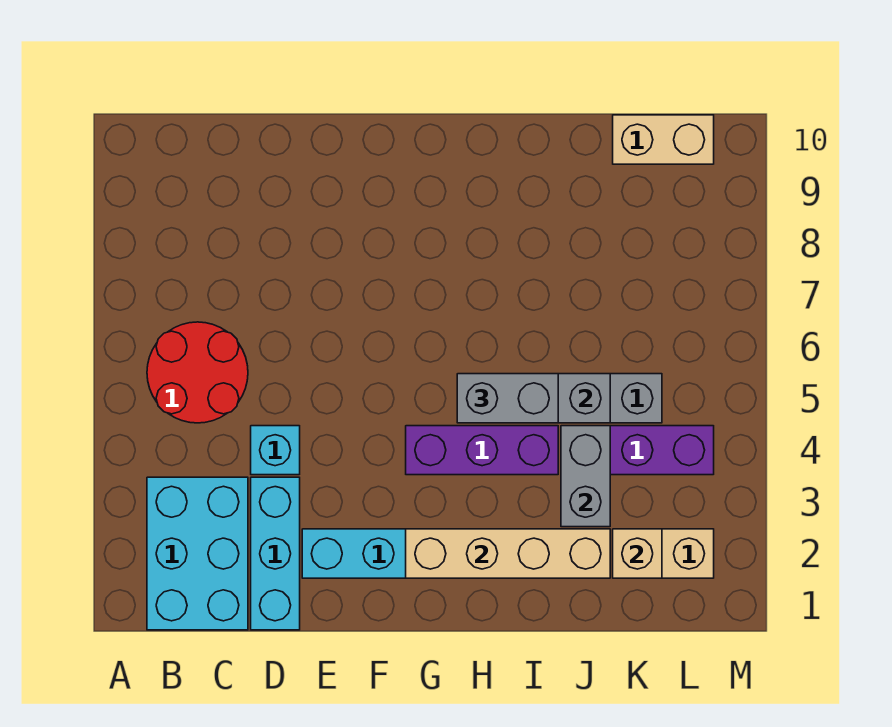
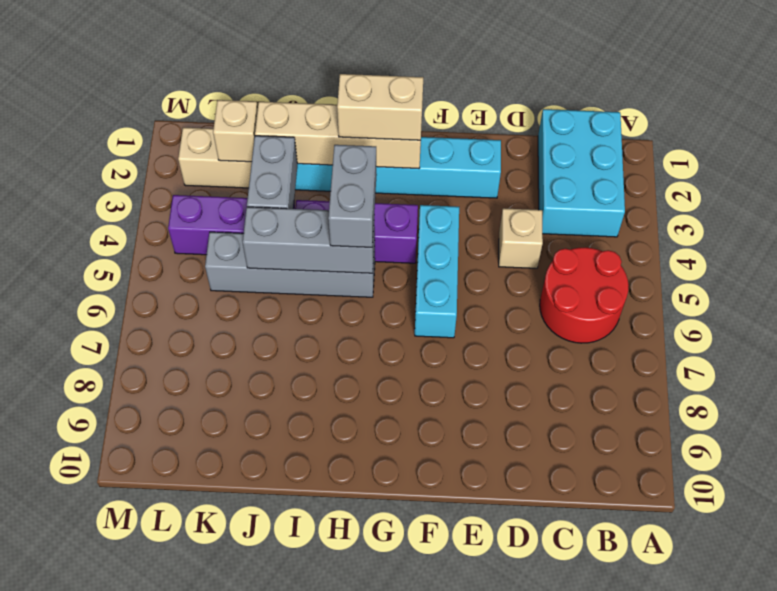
cyan 1x3 brick [251,477,300,630] -> cyan 1x3 brick moved to [415,205,459,338]
cyan 1x1 brick [251,426,300,475] -> tan 1x1 brick [499,208,543,268]
grey 1x2 brick [457,374,558,423] -> grey 1x2 brick turned to [328,145,377,247]
tan 1x2 brick [613,115,714,164] -> tan 1x2 brick moved to [337,74,423,140]

